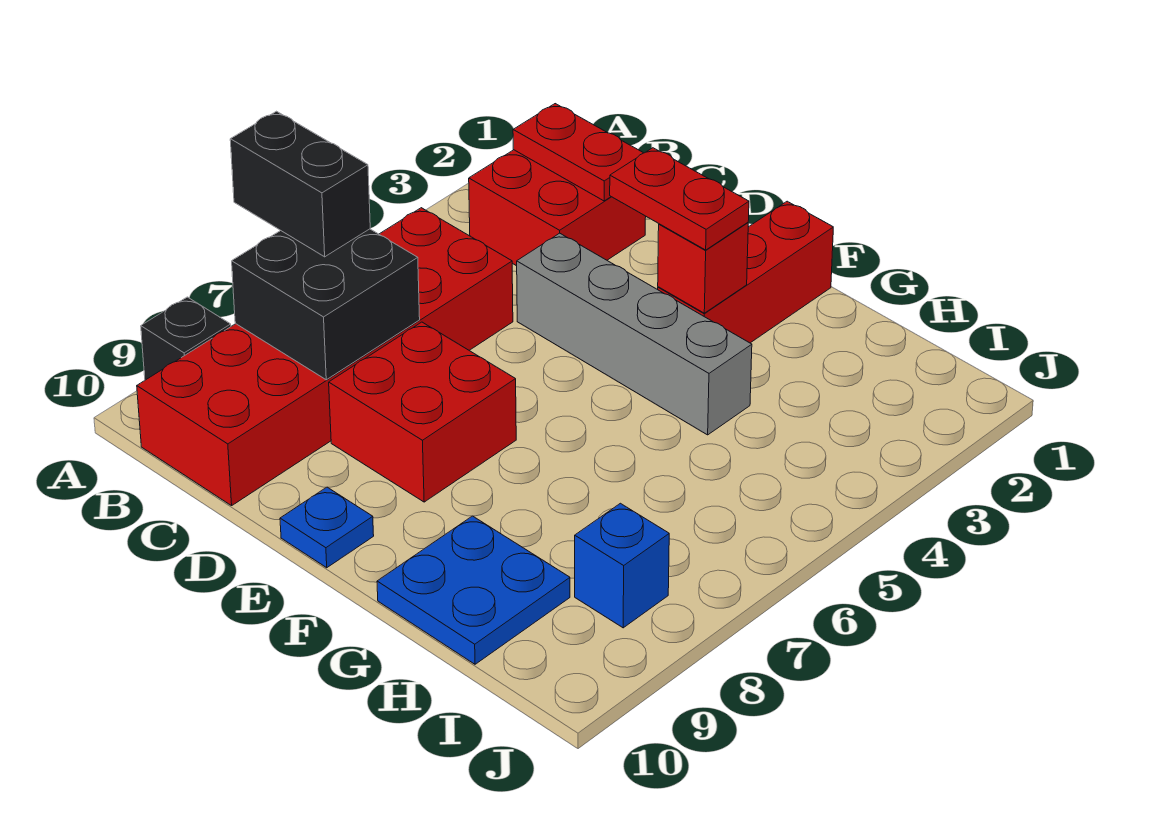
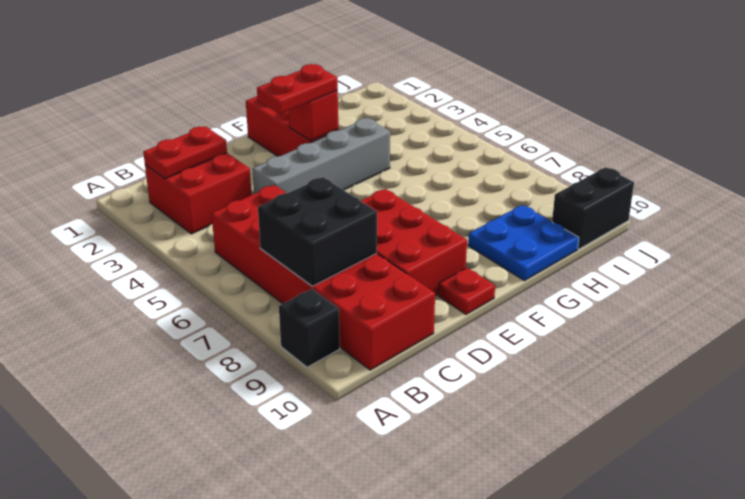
black 1x2 brick [230,111,370,257] -> black 1x2 brick moved to [552,167,634,249]
red 2x2 brick [329,322,516,502] -> red 2x3 brick [361,189,467,296]
blue 1x1 plate [280,487,374,568] -> red 1x1 plate [438,268,495,314]
blue 1x1 brick [575,503,669,628] -> none

